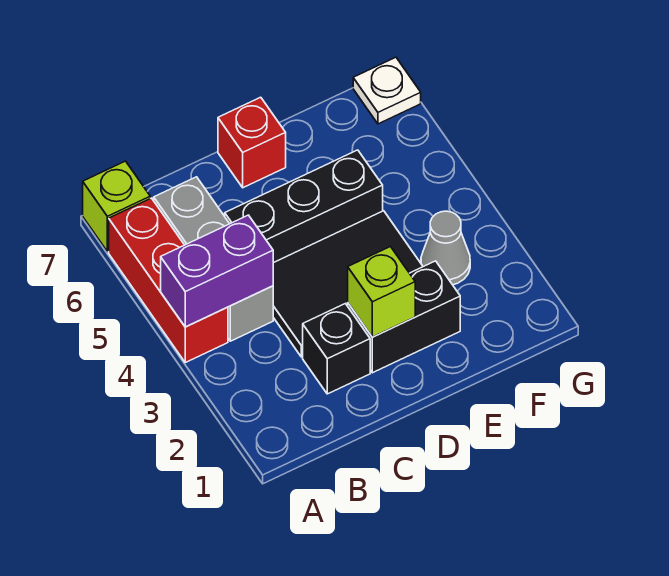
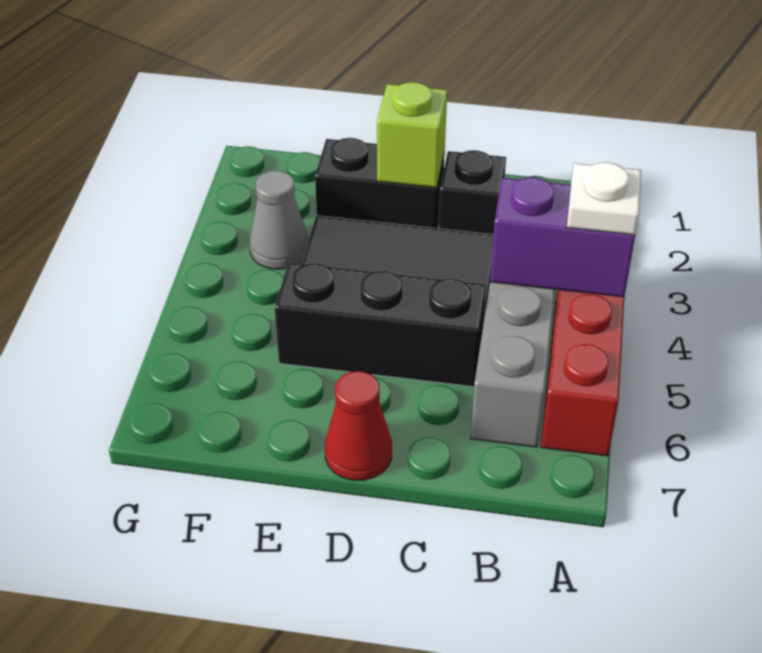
lime 1x1 brick [83,161,150,252] -> none
red 1x1 brick [218,97,286,188] -> red 1x1 cone [325,371,392,480]
white 1x1 plate [353,57,421,124] -> white 1x1 plate moved to [567,162,641,235]

